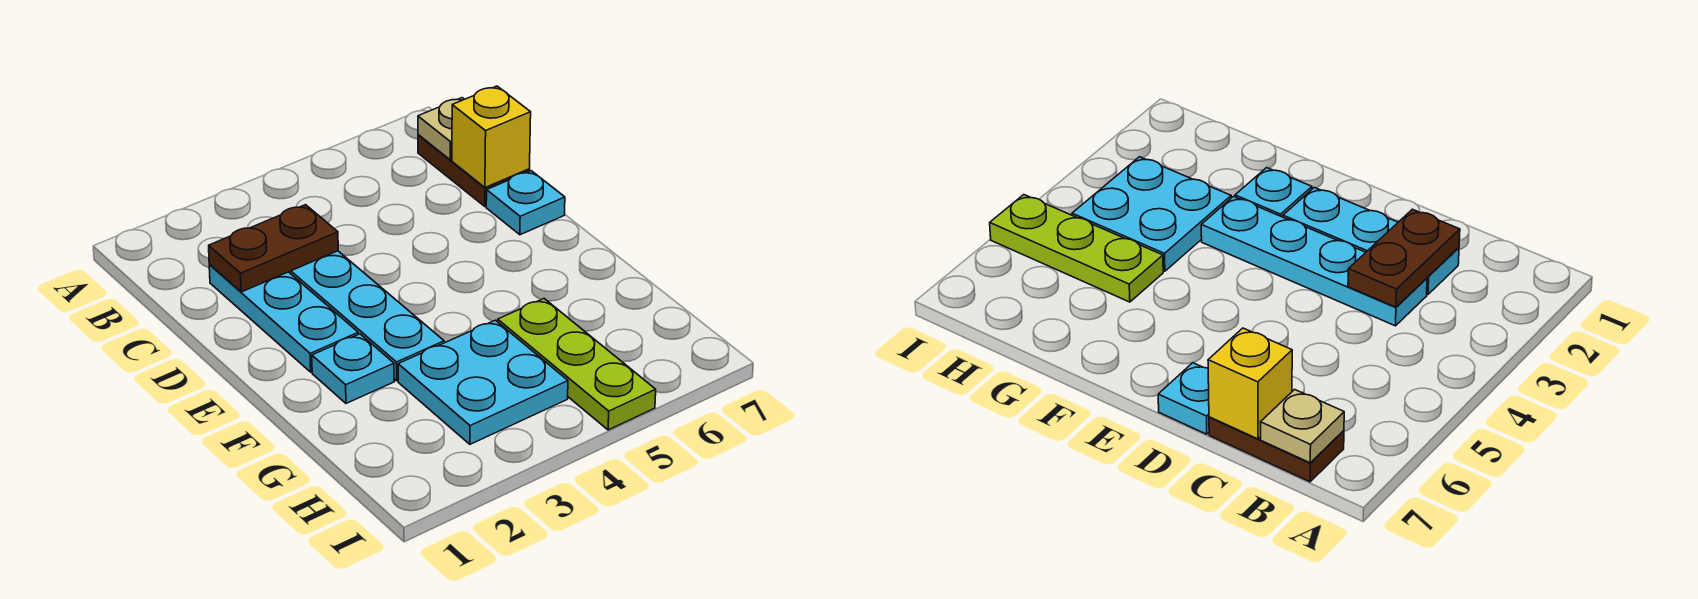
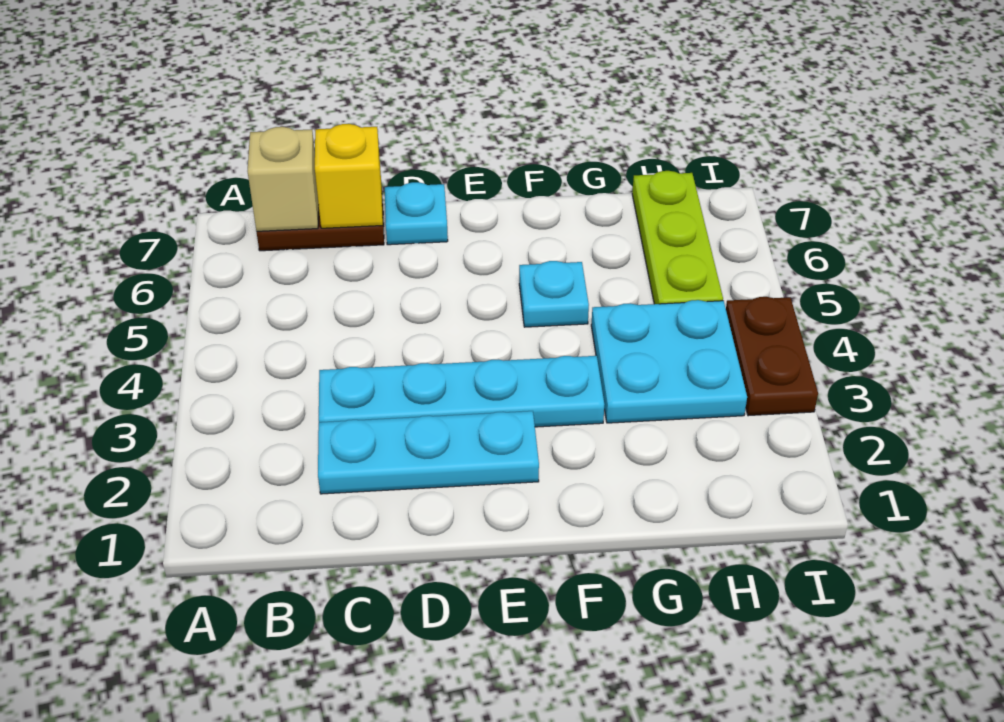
tan 1x1 plate [418,98,464,160] -> tan 1x1 brick [248,127,319,231]
brown 1x2 plate [209,205,338,292] -> brown 1x2 plate moved to [726,297,818,416]
cyan 1x1 plate [312,334,394,403] -> cyan 1x1 plate moved to [519,261,589,327]
lime 1x3 plate [498,299,656,430] -> lime 1x3 plate turned to [632,171,723,304]

